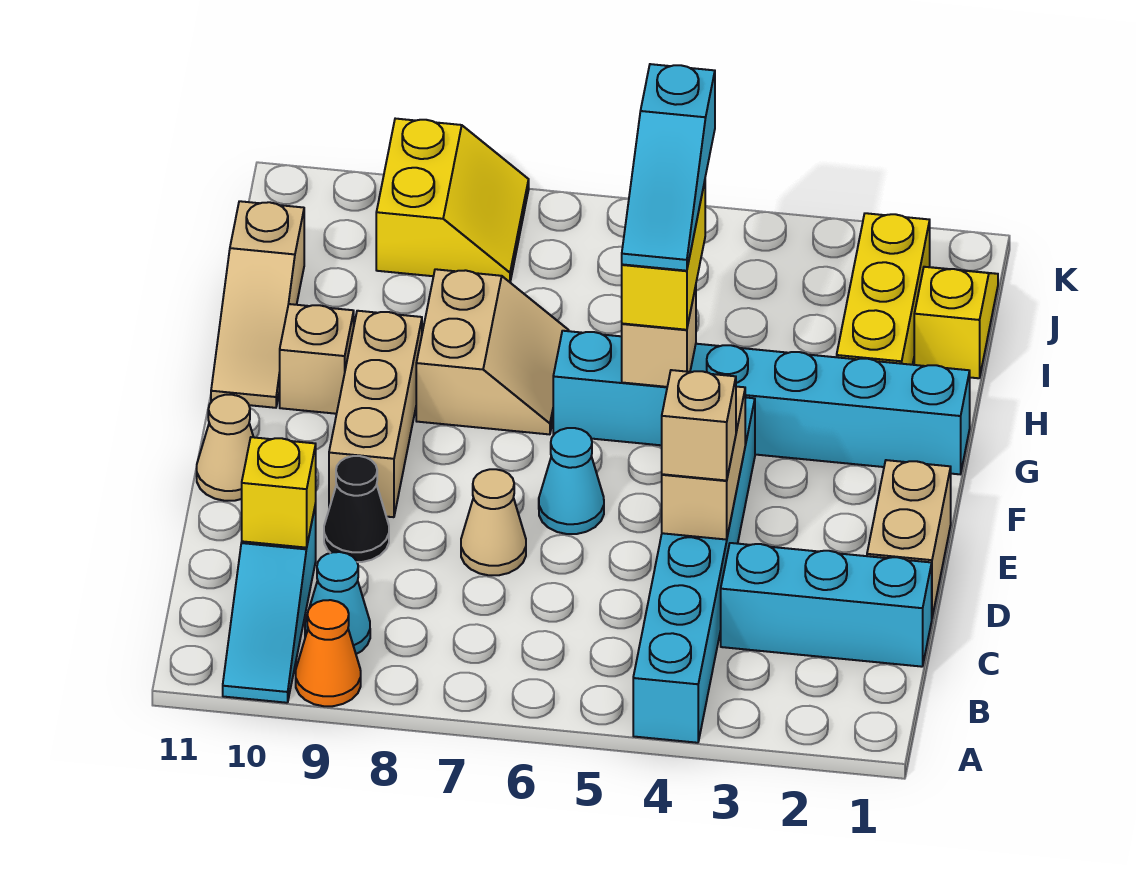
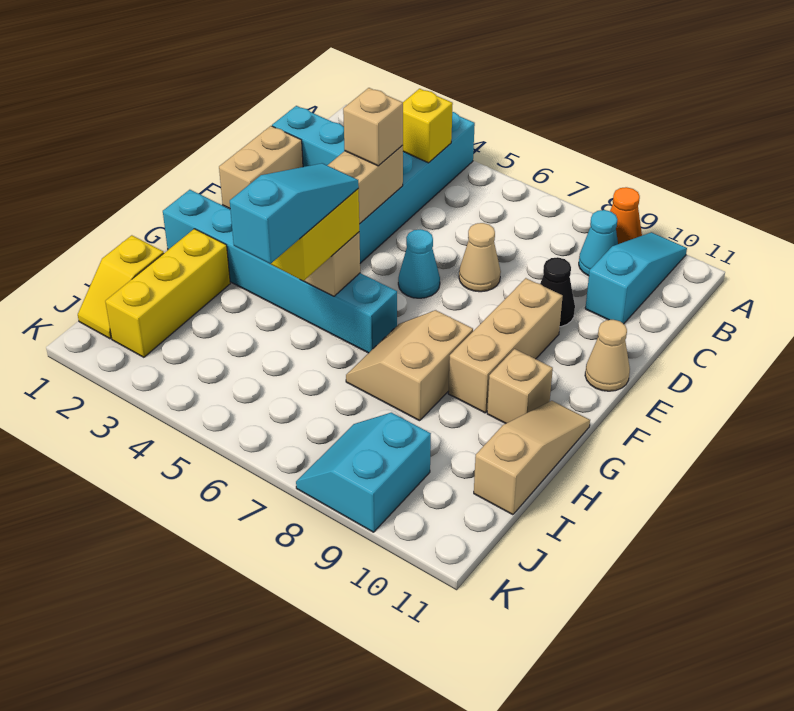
yellow 1x1 brick [242,437,316,548] -> yellow 1x1 brick moved to [403,89,453,163]
yellow 2x2 slope [376,119,529,282] -> cyan 2x2 slope [296,413,431,532]

